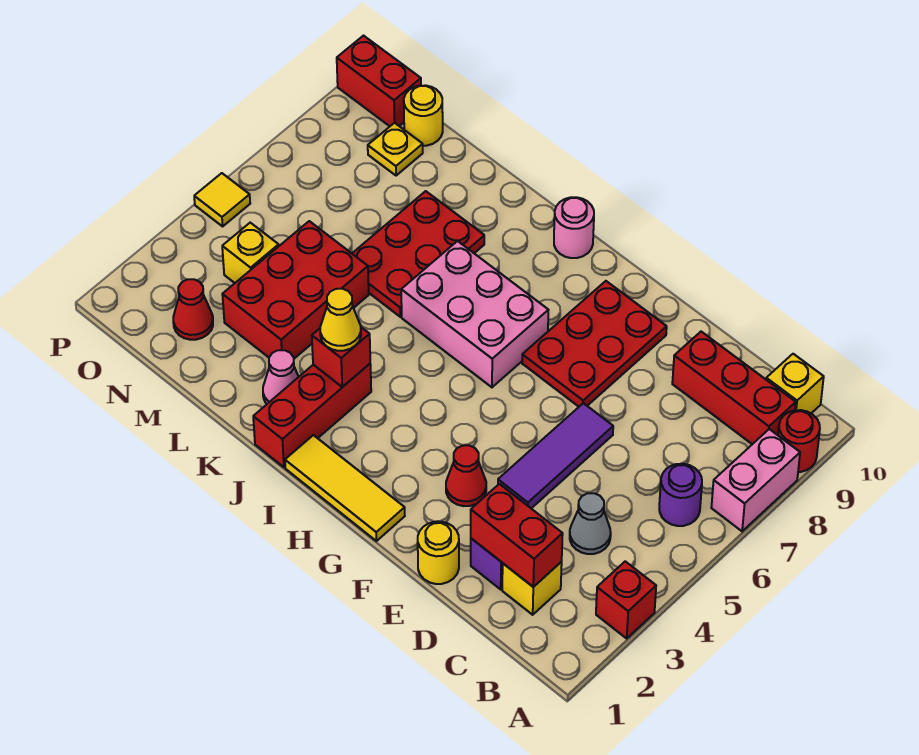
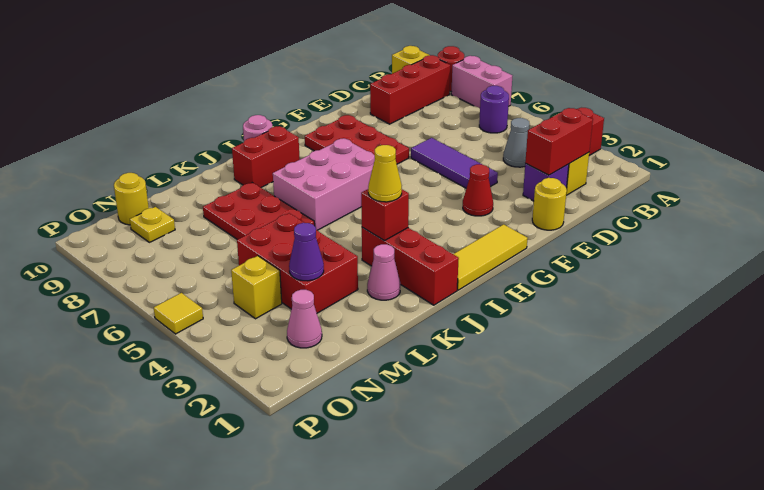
none -> purple 1x1 cone [289,223,324,281]
red 1x1 cone [173,279,213,340] -> pink 1x1 cone [287,290,322,348]
red 1x2 brick [337,36,421,126] -> red 1x2 brick moved to [232,126,300,188]

